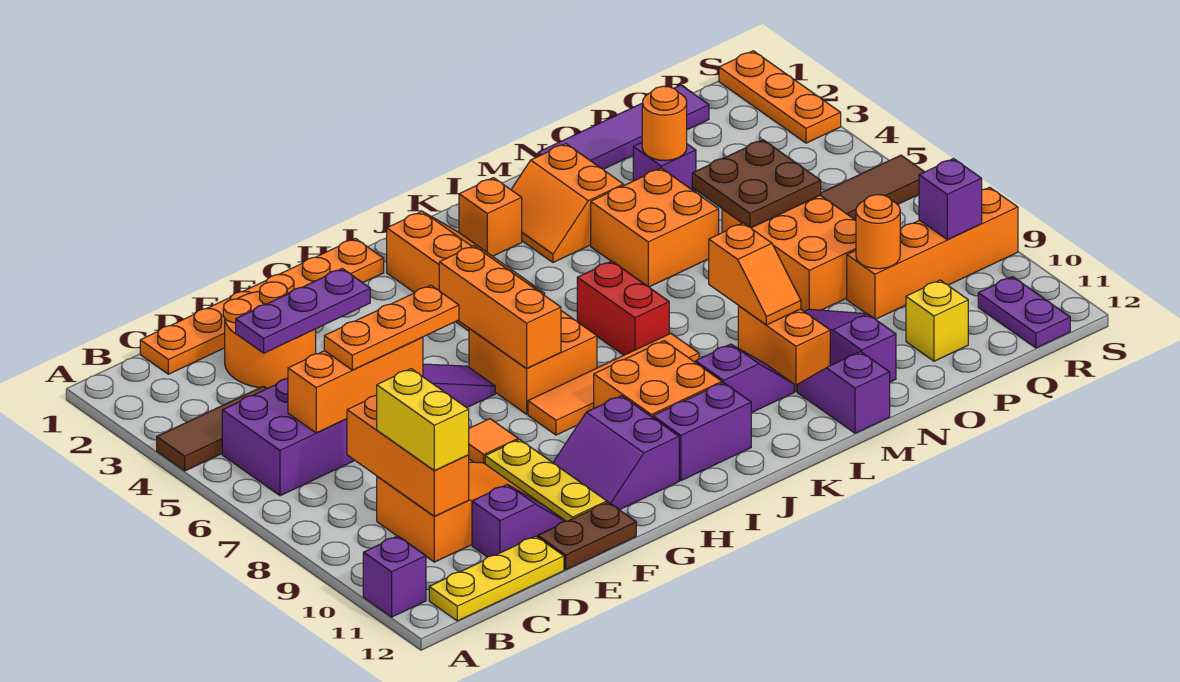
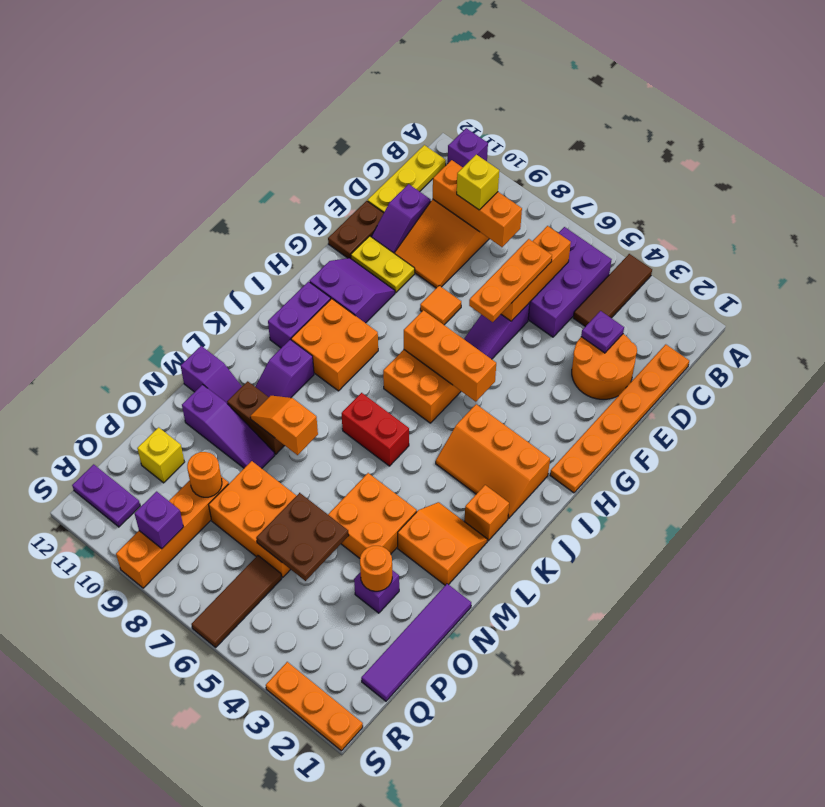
yellow 1x2 brick [377,369,469,471] -> yellow 1x1 brick [457,155,499,210]
purple 1x3 plate [236,269,370,353] -> purple 1x1 plate [581,311,624,353]
yellow 1x3 plate [485,440,607,521] -> yellow 1x2 plate [351,236,415,293]
orange 1x4 tile [528,333,699,435] -> none
orange 1x2 brick [738,306,830,392] -> brown 1x2 brick [227,381,285,454]

